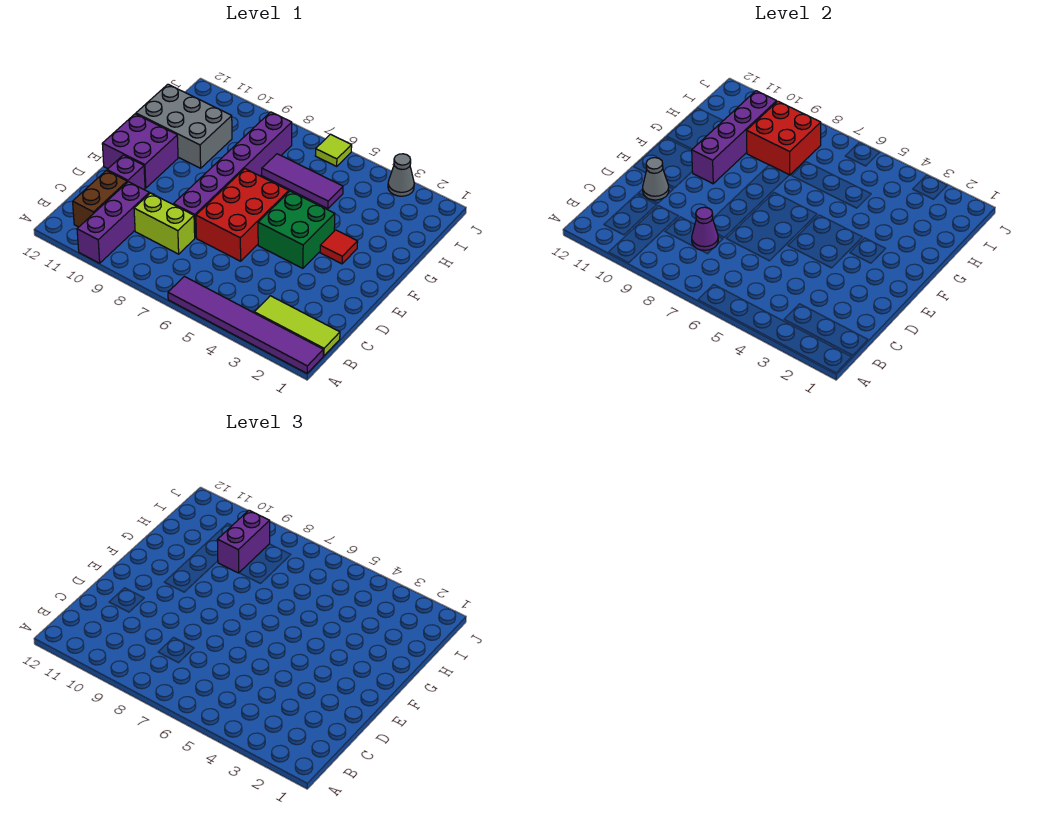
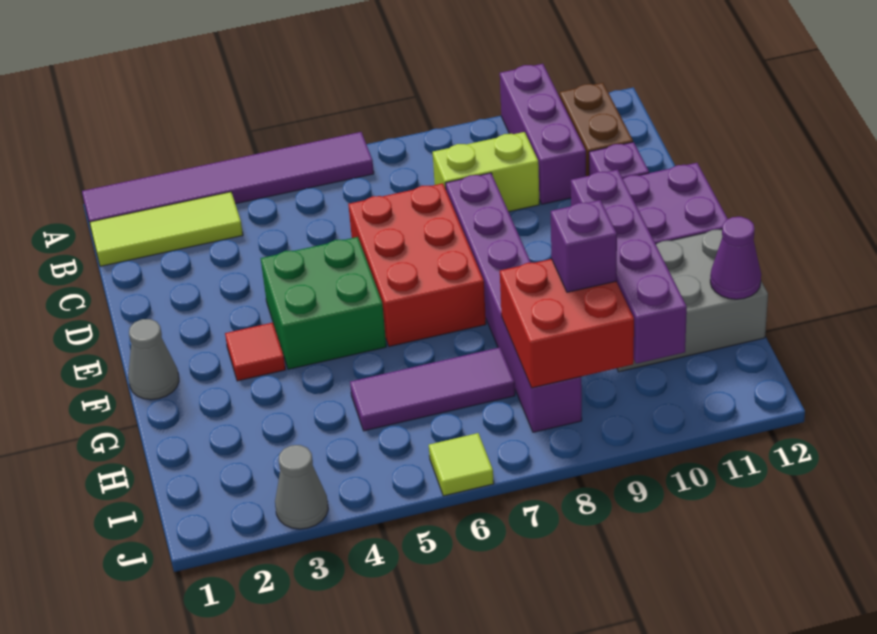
purple 1x1 cone [692,207,718,250] -> purple 1x1 cone moved to [710,217,761,299]
grey 1x1 cone [643,158,669,200] -> grey 1x1 cone moved to [128,319,179,400]
purple 1x2 brick [217,510,270,573] -> purple 1x1 brick [551,200,617,292]

